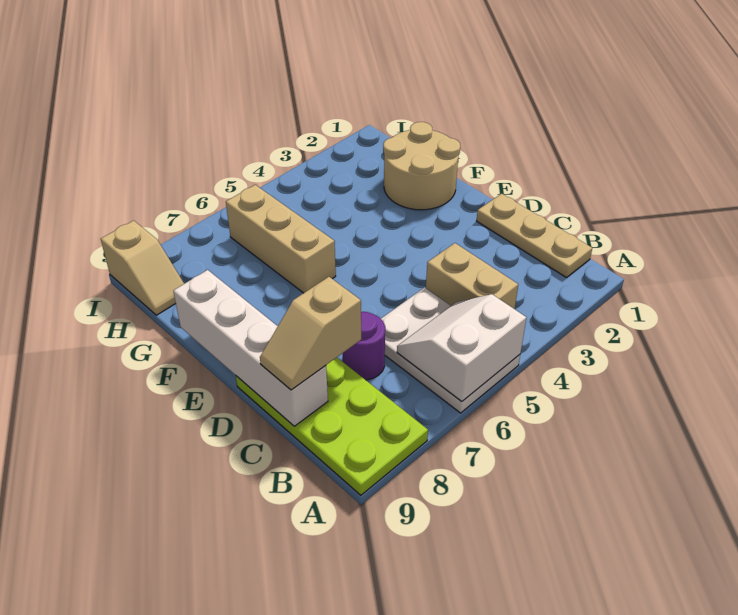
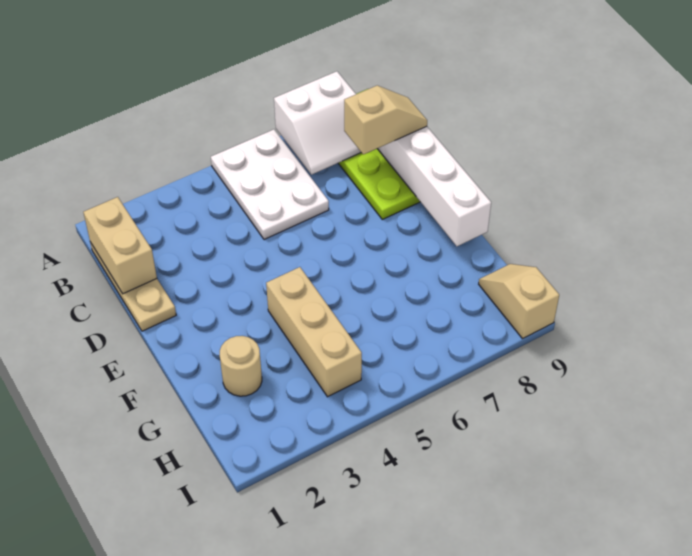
white 2x2 slope [397,294,526,401] -> white 2x2 slope moved to [274,71,361,175]
tan 1x2 brick [426,243,518,309] -> tan 1x2 brick moved to [83,197,157,294]
purple 1x1 round brick [343,312,385,380] -> none
tan 2x2 round brick [383,122,460,210] -> tan 1x1 round brick [220,336,262,396]
tan 1x3 brick [226,185,336,293] -> tan 1x3 brick moved to [266,267,362,397]

